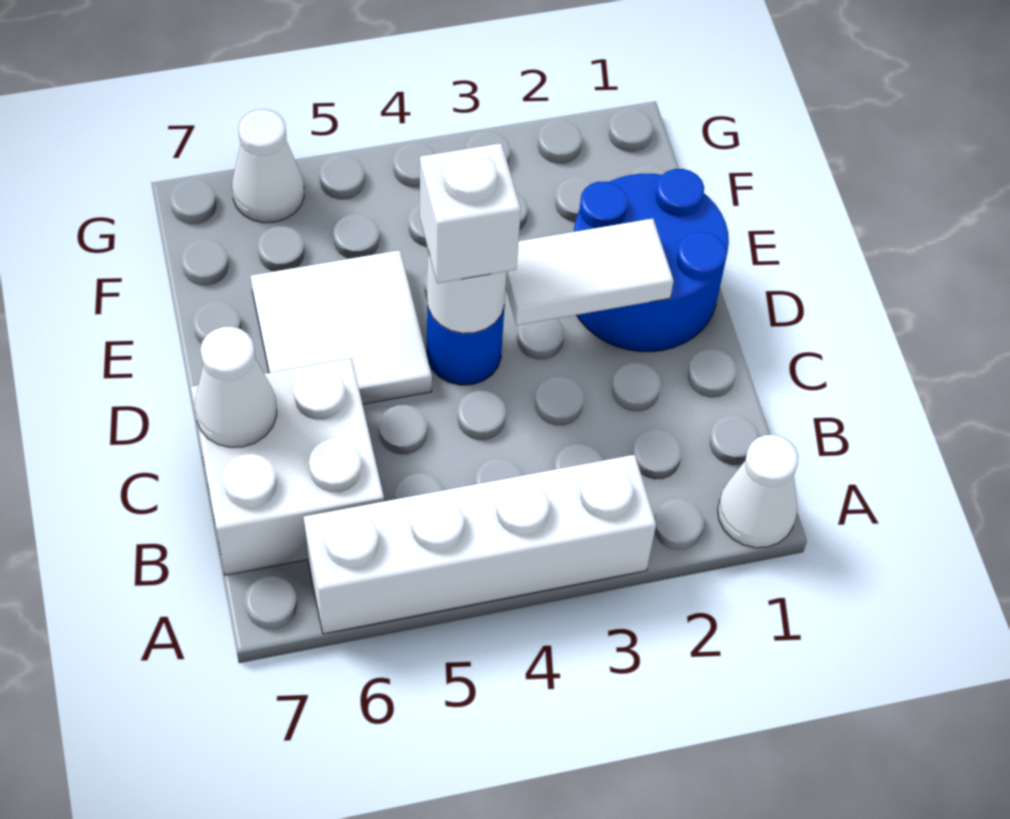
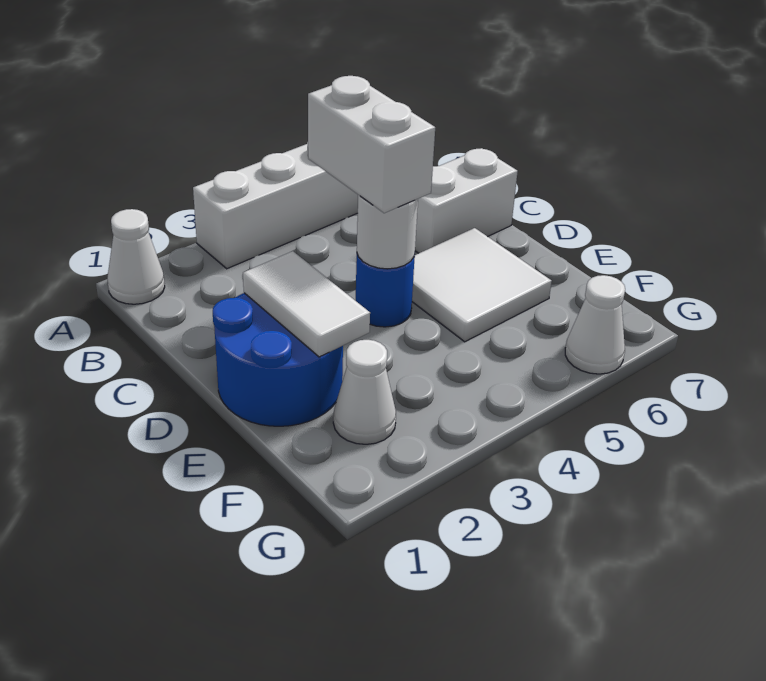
white 2x2 brick [191,358,384,575] -> white 1x2 brick [415,148,518,253]
white 1x1 cone [195,327,277,447] -> white 1x1 cone moved to [333,340,396,444]
white 1x2 tile [506,219,674,325] -> white 1x2 tile turned to [243,251,370,357]
white 1x1 brick [420,143,521,283] -> white 1x2 brick [308,76,435,213]

